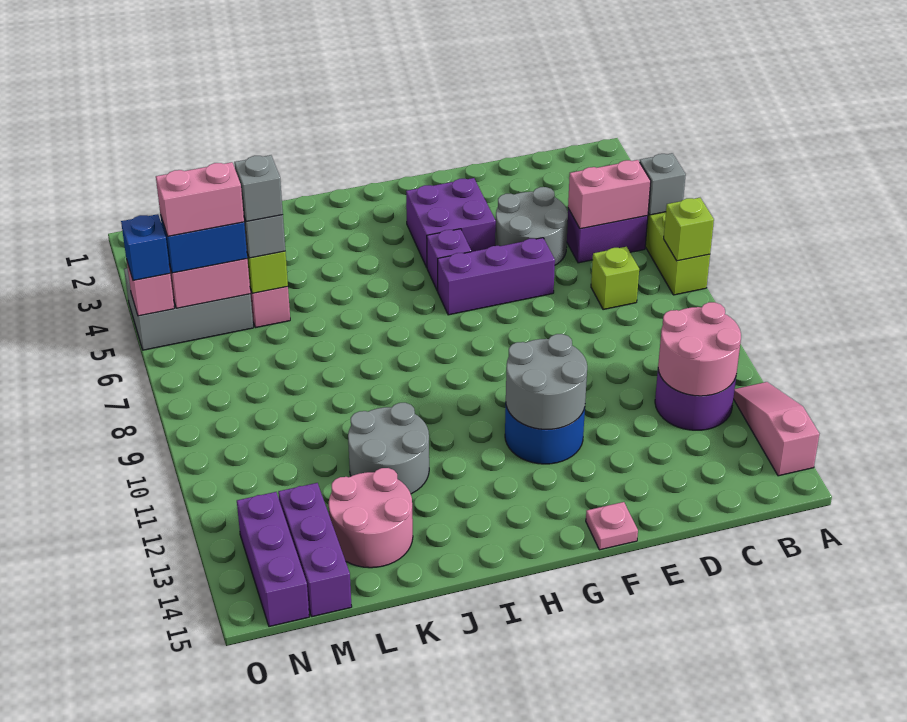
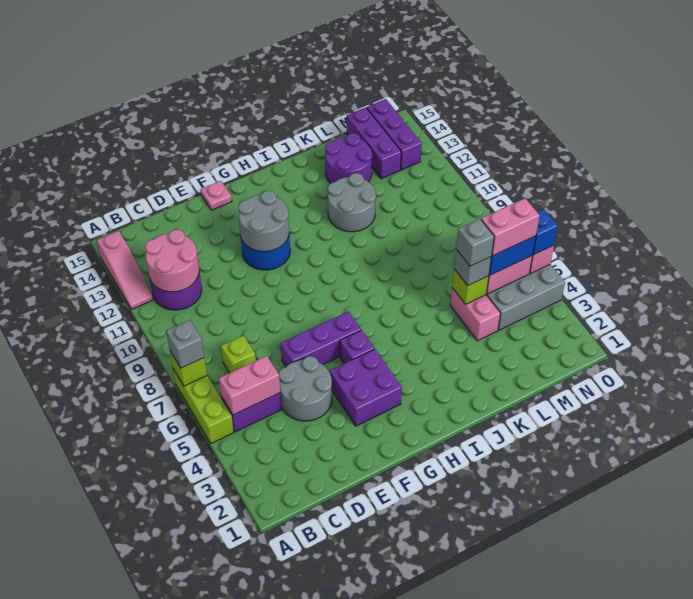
grey 1x1 brick [640,153,686,215] -> grey 1x1 brick moved to [166,320,204,368]
pink 2x2 round brick [329,468,413,568] -> purple 2x2 round brick [325,133,372,184]

